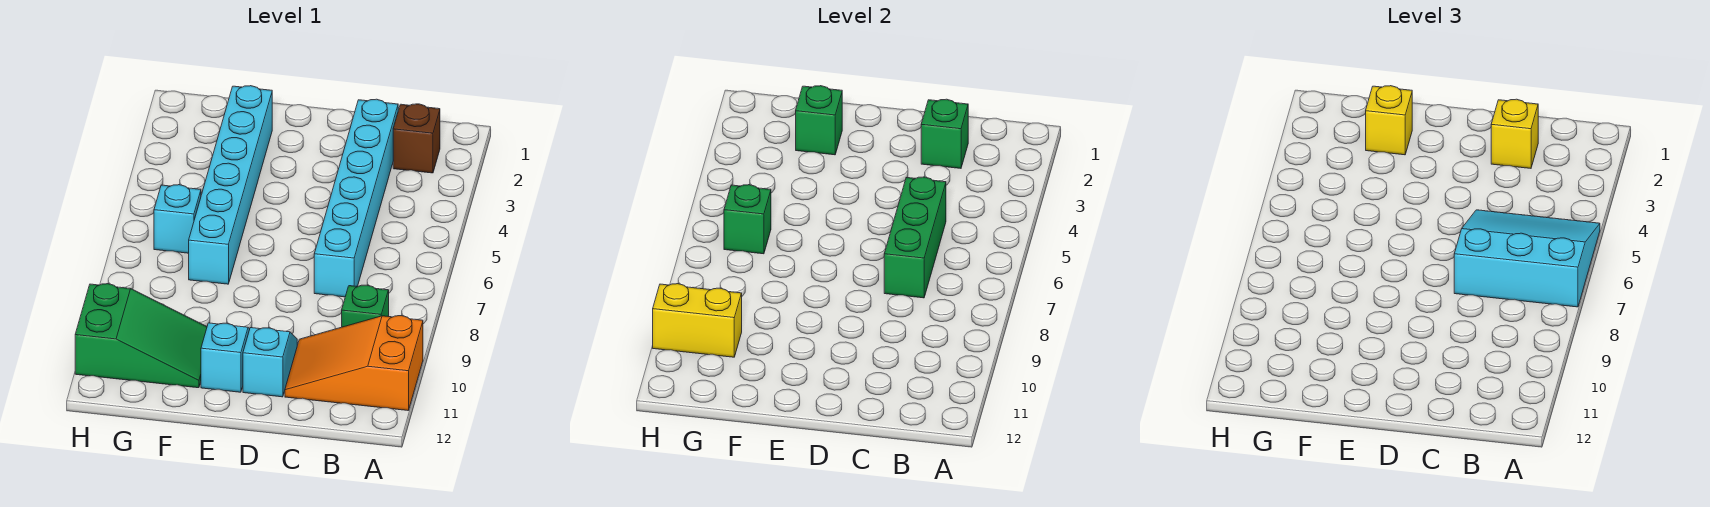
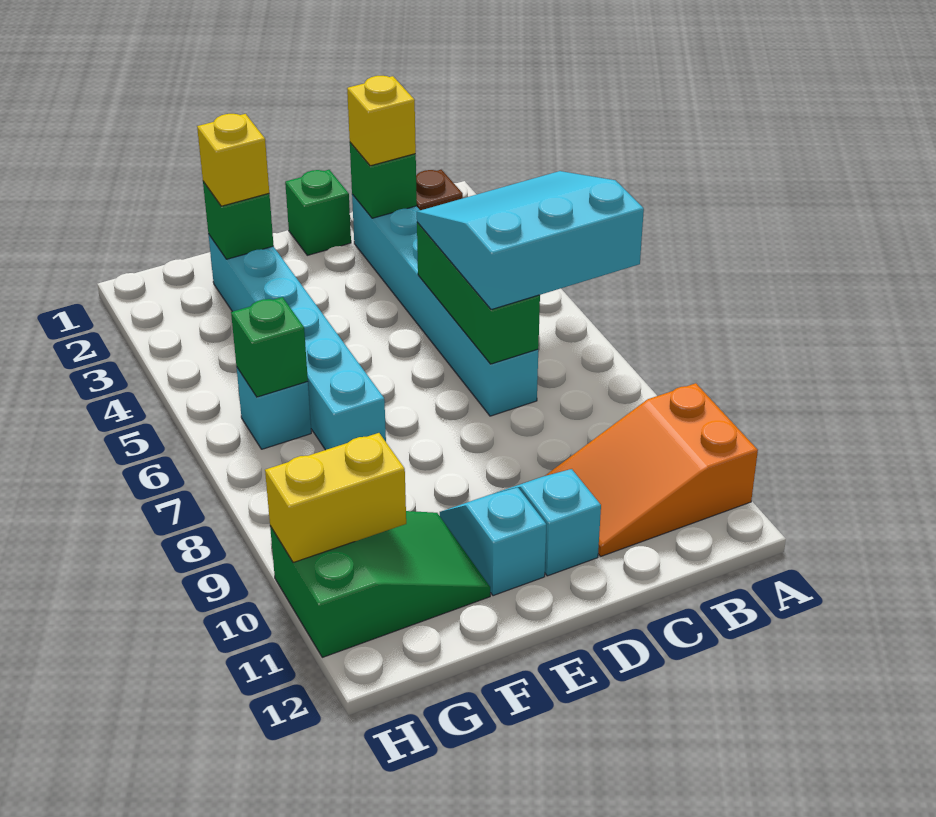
green 1x1 brick [342,285,389,327] -> green 1x1 brick moved to [285,170,351,255]

